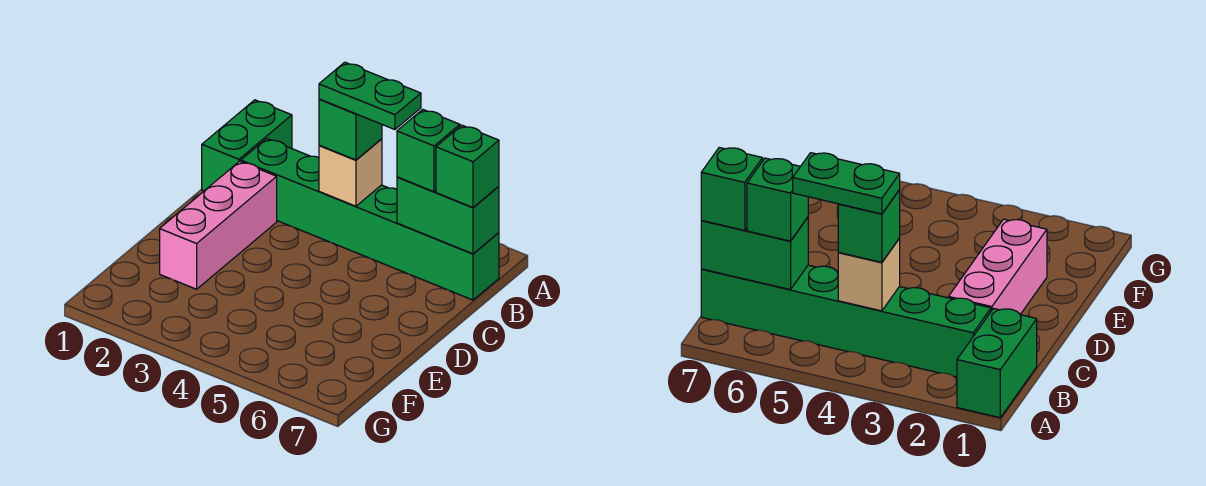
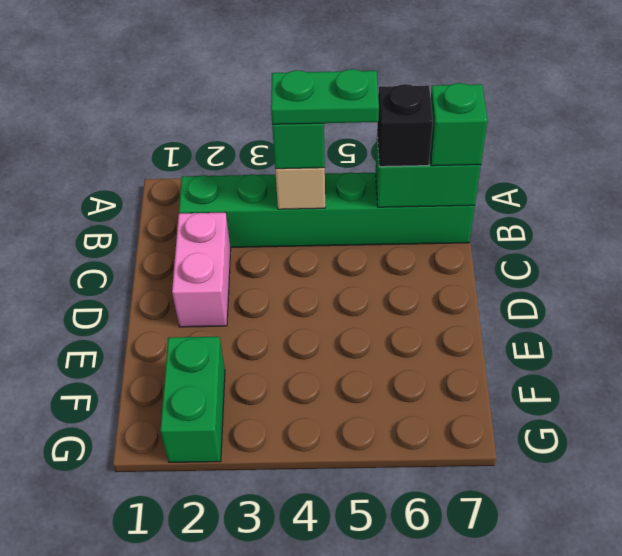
green 1x2 brick [202,100,292,191] -> green 1x2 brick moved to [160,337,225,462]
green 1x1 brick [397,109,460,192] -> black 1x1 brick [377,84,433,167]
pink 1x3 brick [160,161,277,289] -> pink 1x2 brick [172,212,231,327]

